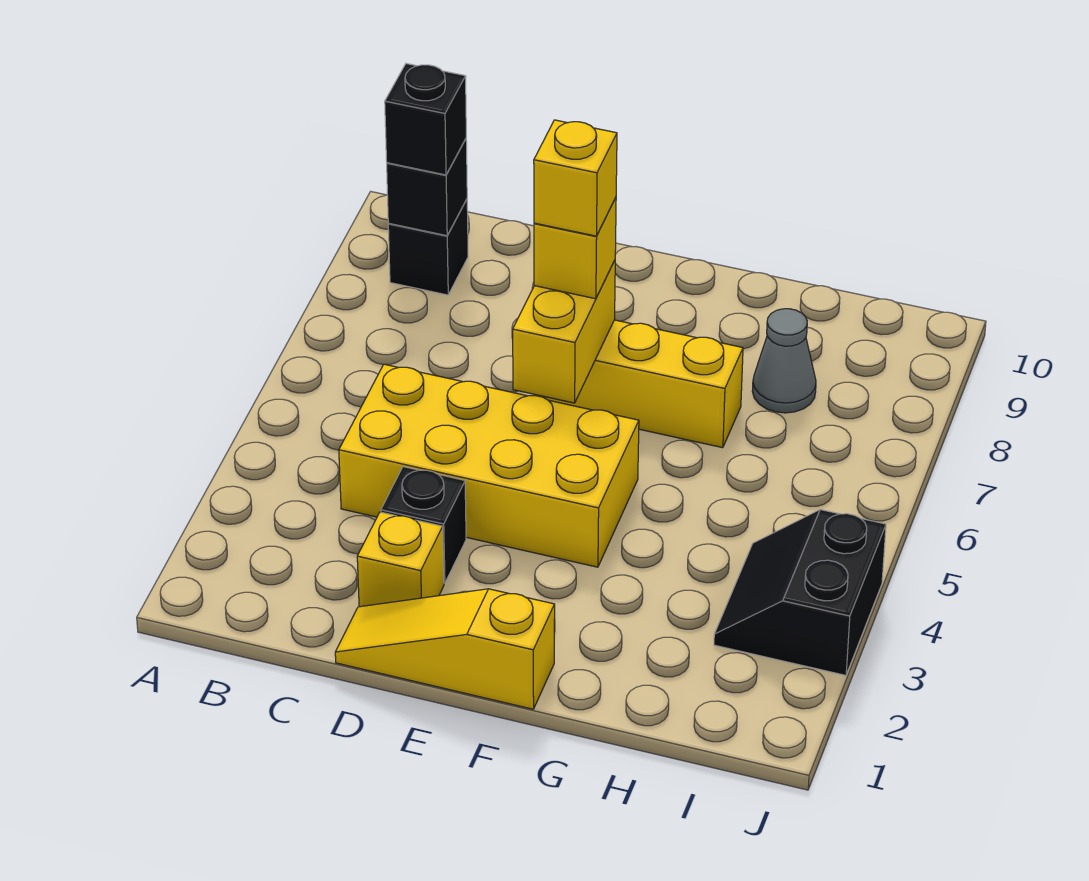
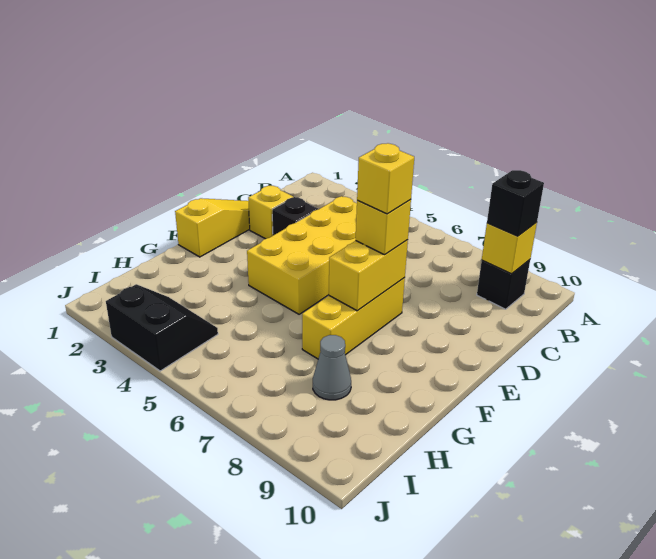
black 1x1 brick [387,139,467,236] -> yellow 1x1 brick [482,222,537,274]
yellow 1x2 brick [513,261,615,403] -> yellow 1x2 brick turned to [329,240,408,311]

